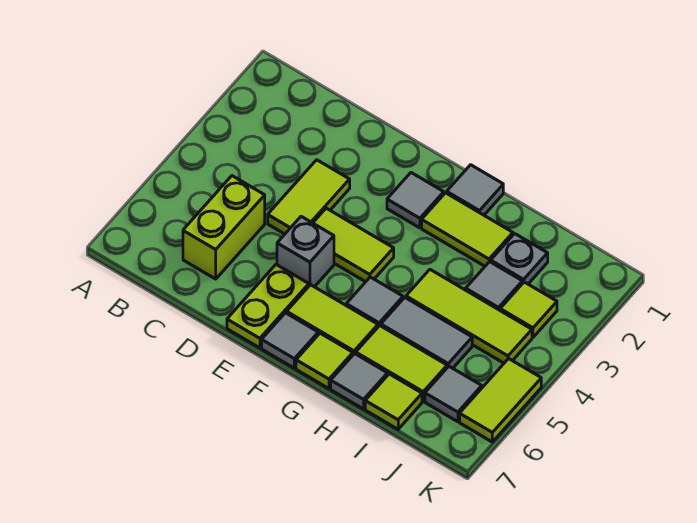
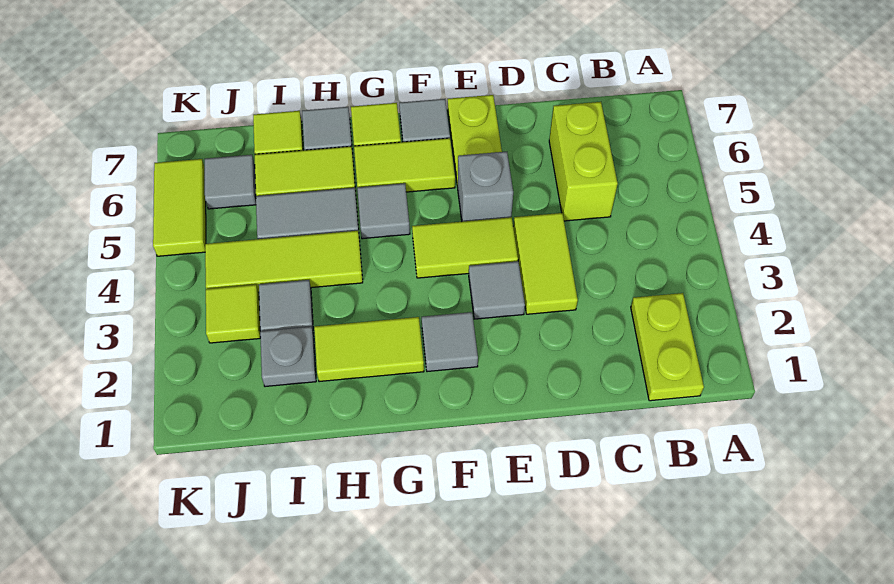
none -> lime 1x2 plate [631,293,704,401]
grey 1x1 tile [447,165,503,215] -> grey 1x1 tile moved to [469,261,525,319]

